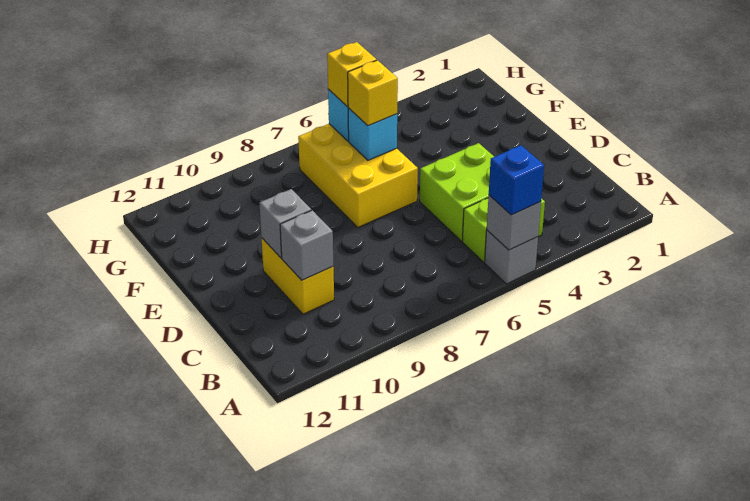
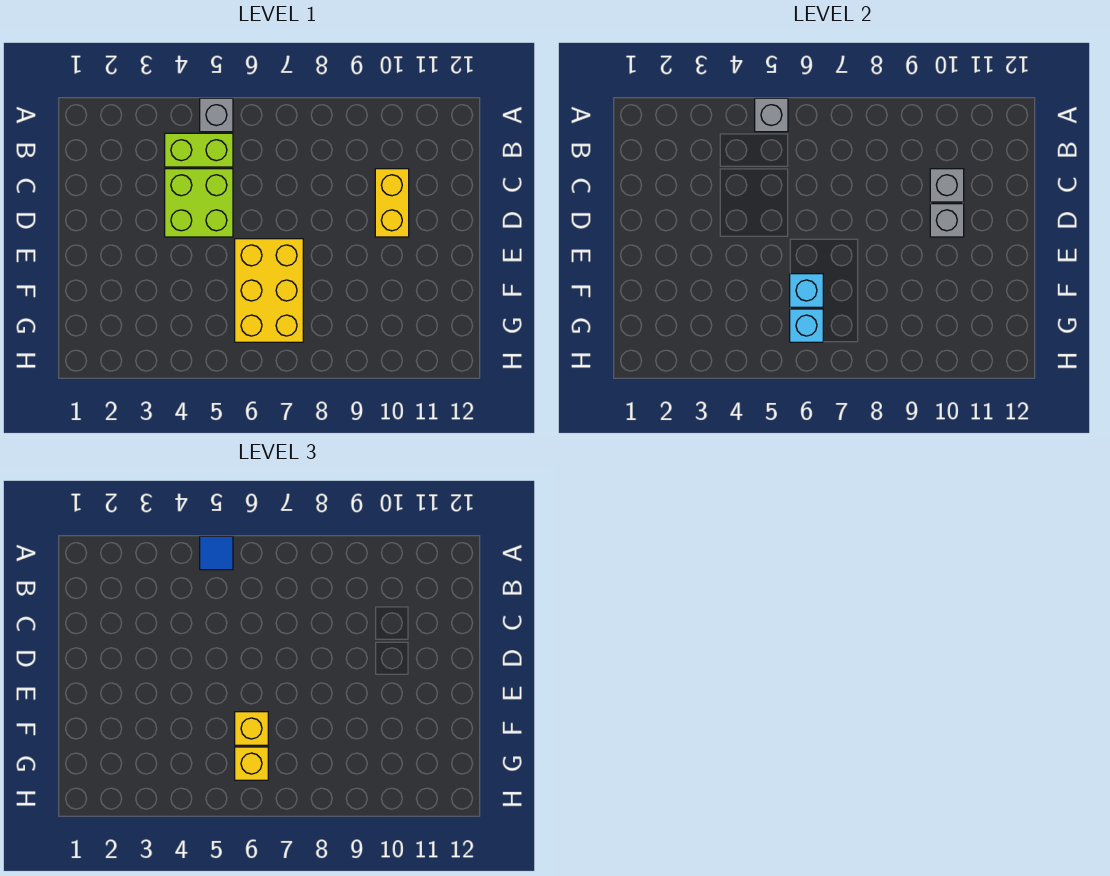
blue 1x1 brick [489,145,544,215] -> blue 1x1 tile [200,536,233,570]

